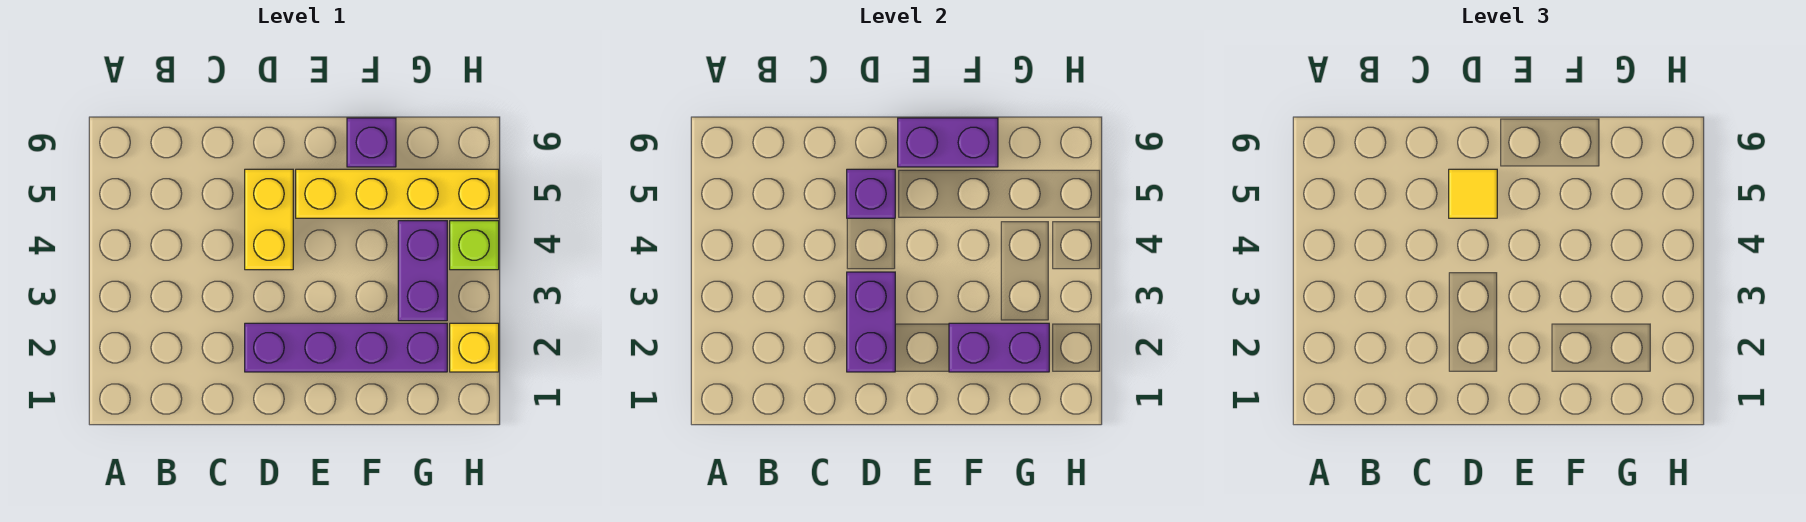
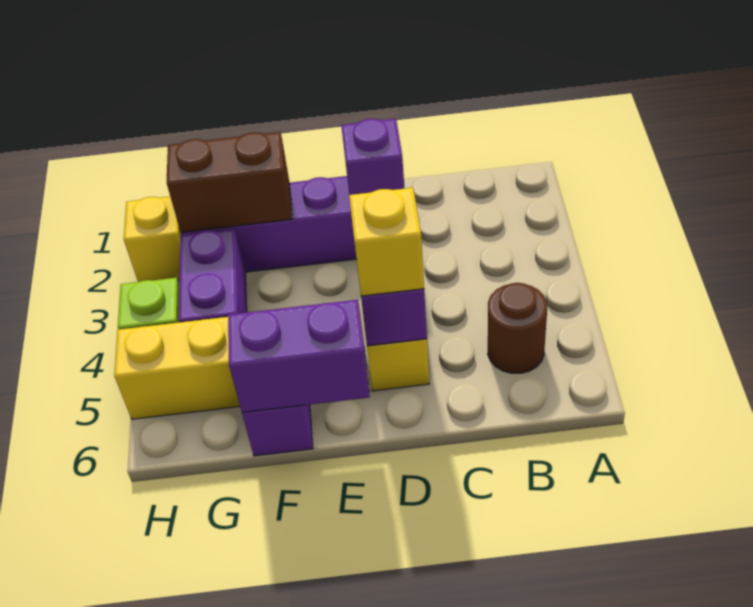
none -> brown 1x1 round brick [488,283,547,373]
purple 1x2 brick [847,272,895,372] -> purple 1x1 brick [341,119,405,195]
yellow 1x1 tile [1449,169,1497,218] -> yellow 1x1 brick [349,188,424,296]
purple 1x2 brick [949,323,1049,372] -> brown 1x2 brick [167,132,292,232]

